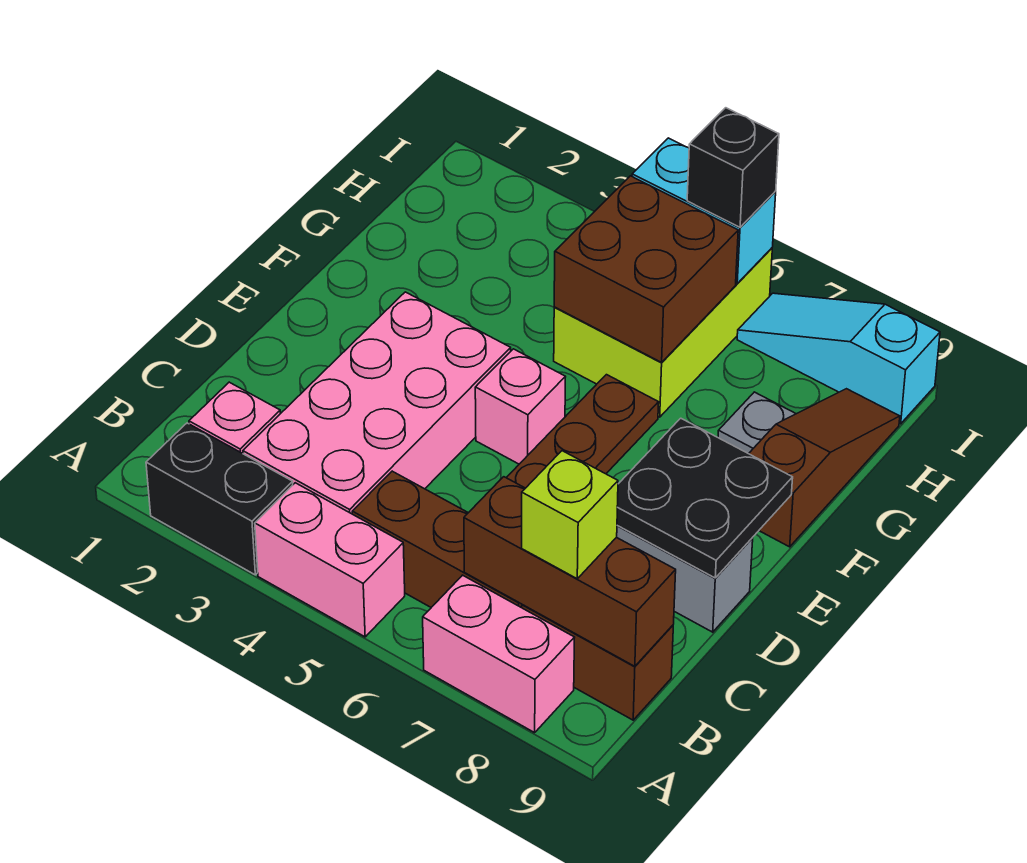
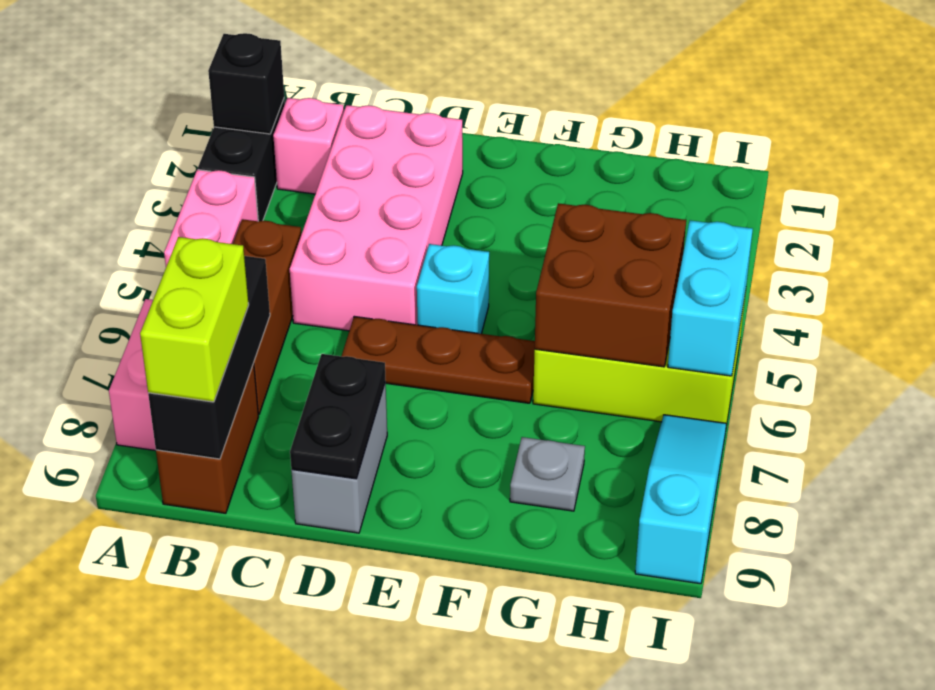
pink 2x4 brick [243,292,511,514] -> pink 2x4 brick turned to [290,105,463,331]
brown 1x3 brick [464,477,676,666] -> black 1x3 brick [148,256,270,459]
lime 1x1 brick [522,451,618,579] -> lime 1x2 brick [140,237,249,402]
black 2x2 plate [617,418,793,578] -> black 1x2 plate [290,354,386,479]
pink 1x1 brick [475,349,565,464] -> cyan 1x1 brick [417,244,489,334]
brown 1x3 slope [749,389,900,547] -> none
black 1x1 brick [687,108,779,227] -> black 1x1 brick moved to [208,33,284,134]

